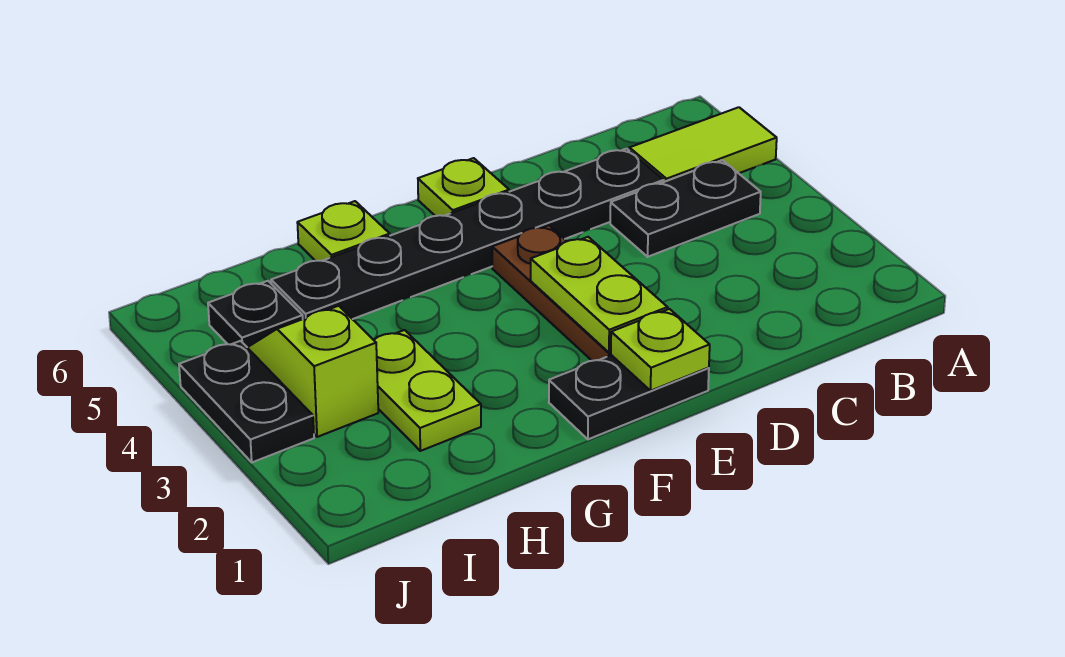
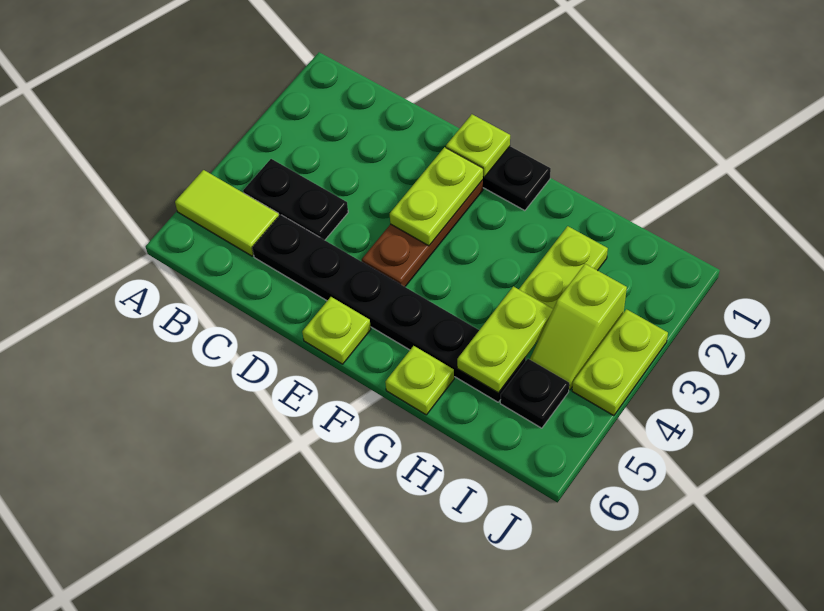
none -> lime 1x2 plate [457,286,553,393]
black 1x2 plate [179,341,314,462] -> lime 1x2 plate [572,309,668,416]

